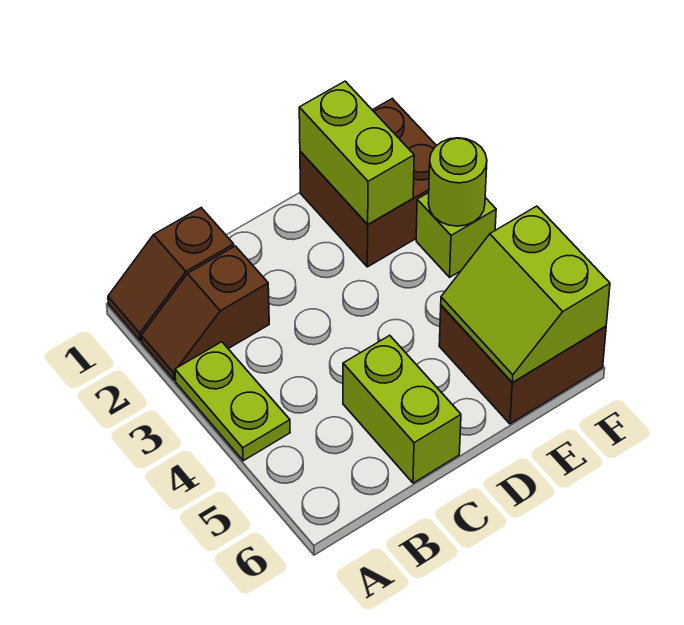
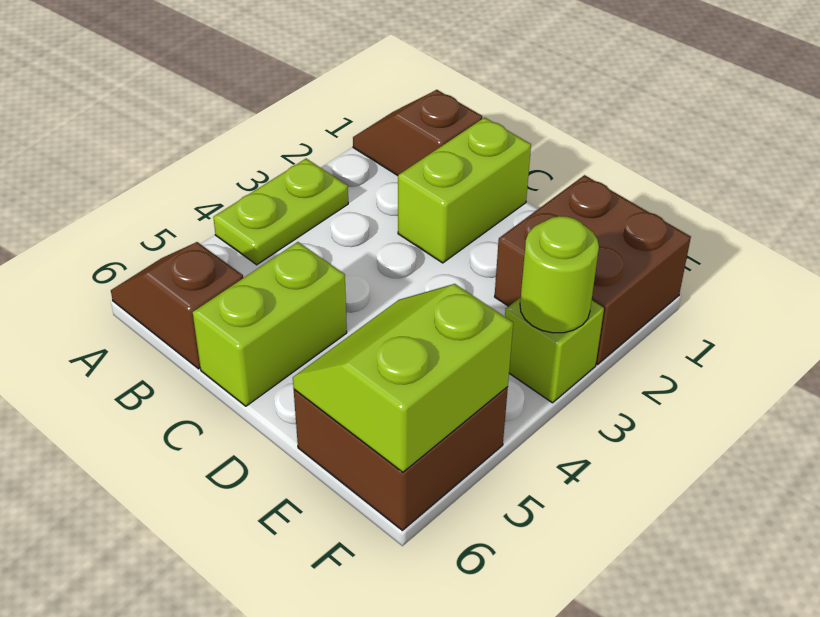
brown 1x2 slope [141,246,269,380] -> brown 1x2 slope moved to [111,242,243,369]
lime 1x2 brick [299,81,414,224] -> lime 1x2 brick moved to [398,117,531,263]

